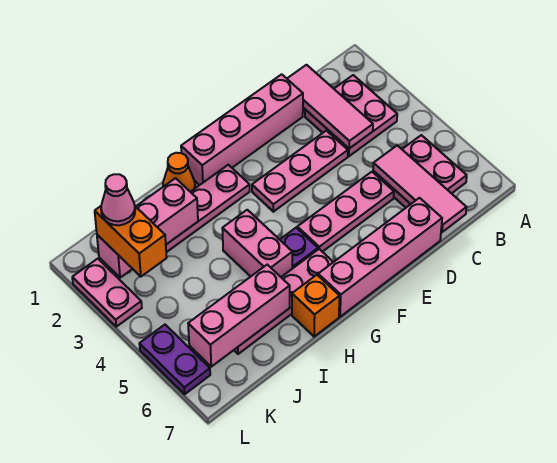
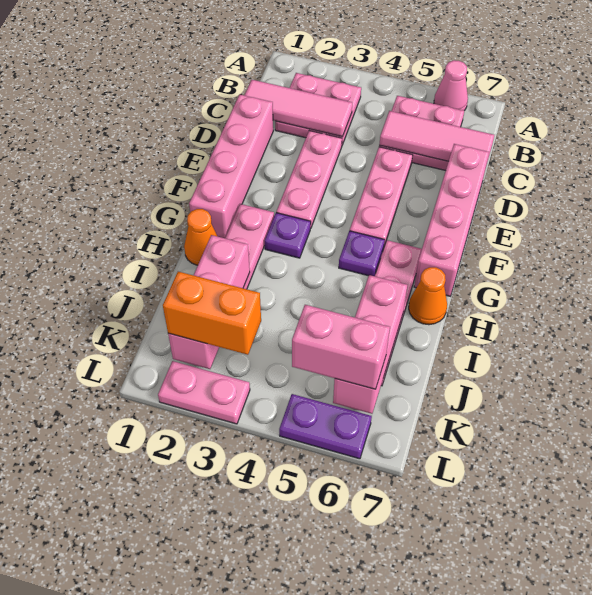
none -> purple 1x1 plate [265,213,311,258]
pink 1x2 brick [222,210,292,277] -> pink 1x2 brick moved to [292,305,390,389]
orange 1x1 brick [292,275,340,337] -> orange 1x1 cone [409,267,447,325]
pink 1x1 cone [101,174,135,225] -> pink 1x1 cone moved to [434,60,468,111]

